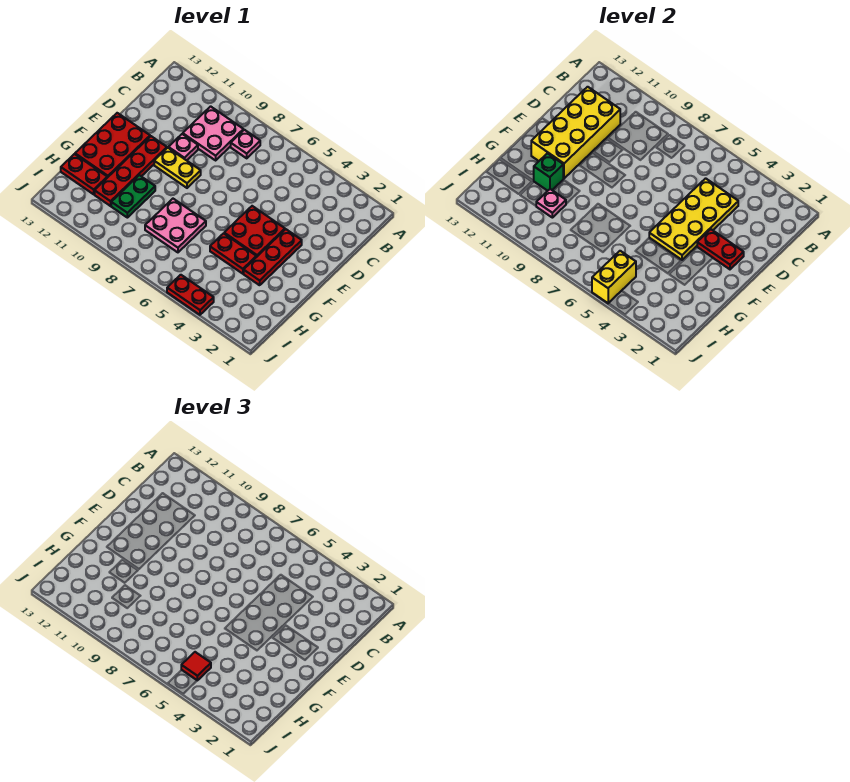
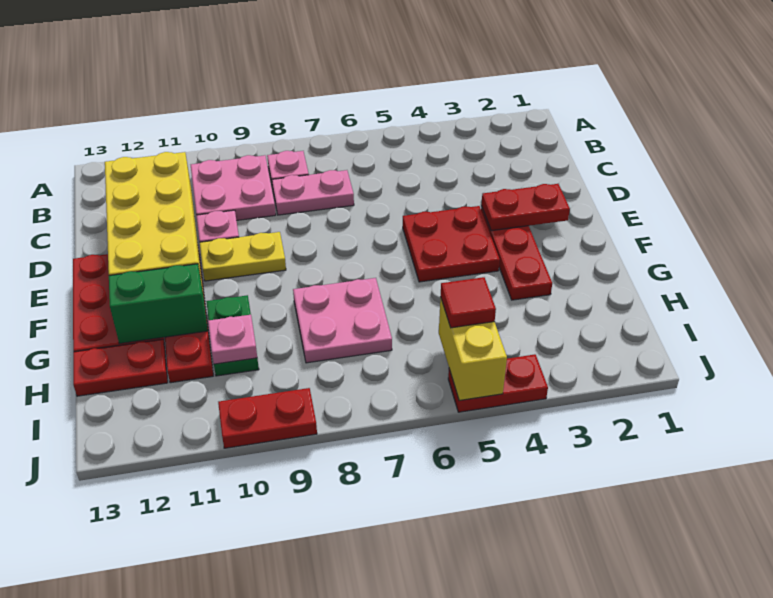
yellow 2x4 plate [649,178,738,260] -> none
none -> pink 1x2 plate [272,170,354,215]
red 1x2 plate [210,233,256,274] -> red 1x2 plate moved to [218,388,317,448]
green 1x1 brick [534,153,564,191] -> green 1x2 brick [109,264,208,344]

